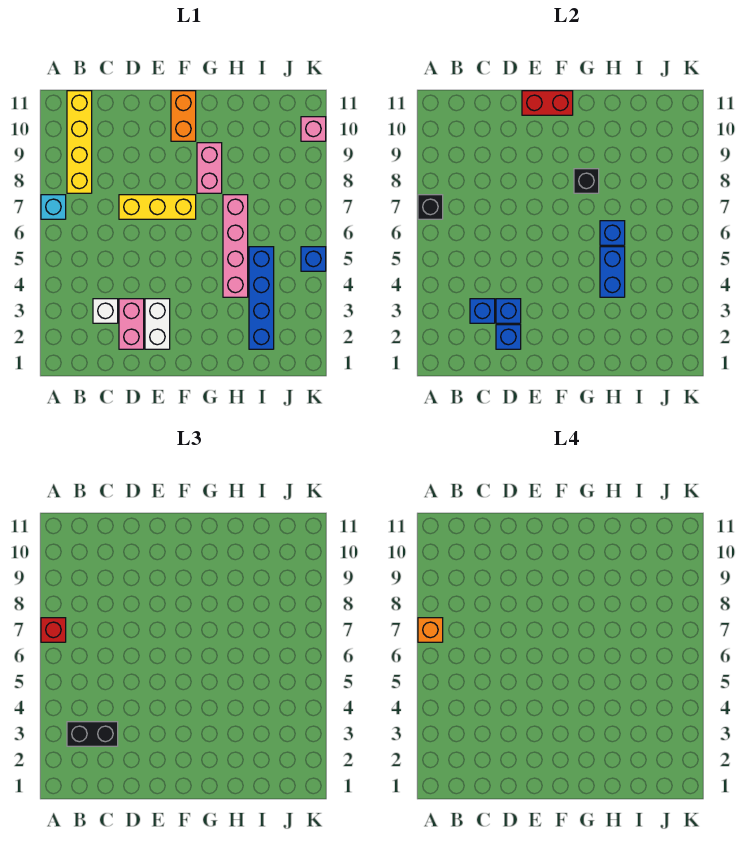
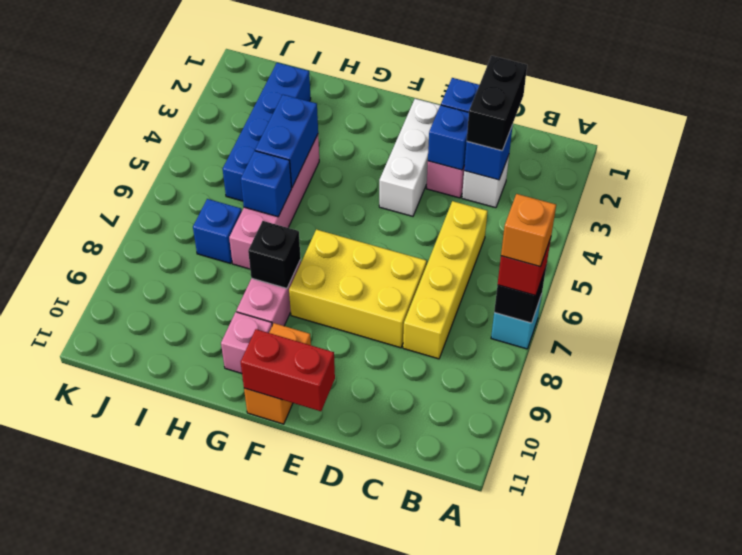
black 1x2 brick [67,722,118,746] -> black 1x2 brick turned to [467,56,527,151]
yellow 1x4 brick [67,91,92,193] -> yellow 1x4 brick moved to [403,201,488,359]
yellow 1x3 brick [119,195,196,219] -> yellow 2x3 brick [289,229,427,348]
white 1x2 brick [145,299,170,349] -> white 1x3 brick [379,99,440,216]
blue 1x1 brick [301,247,326,271] -> blue 1x1 brick moved to [193,199,242,264]
pink 1x1 brick [301,117,326,141] -> pink 1x1 brick moved to [221,312,272,373]

